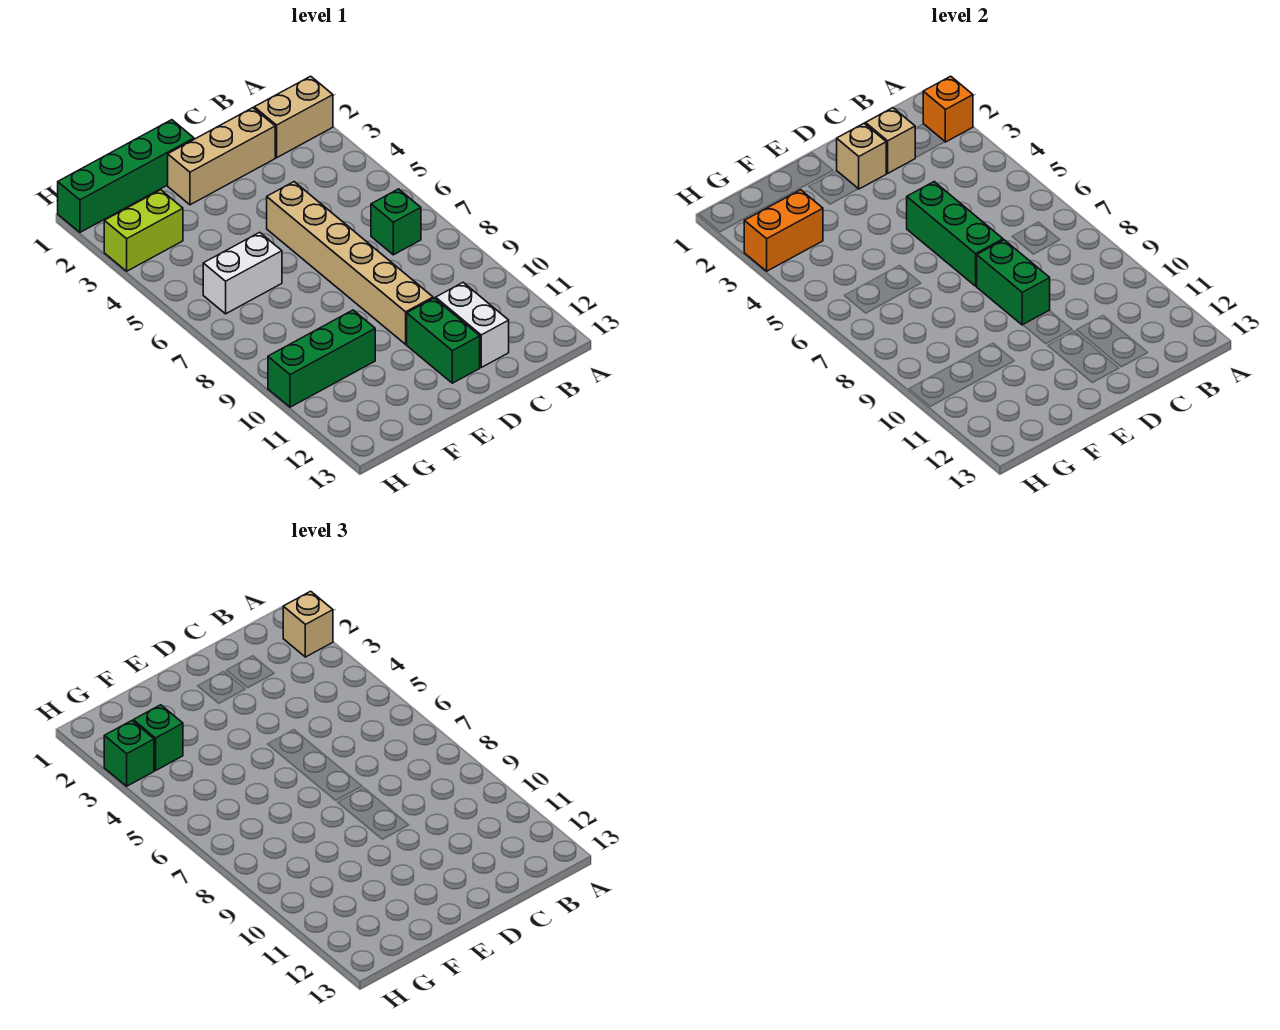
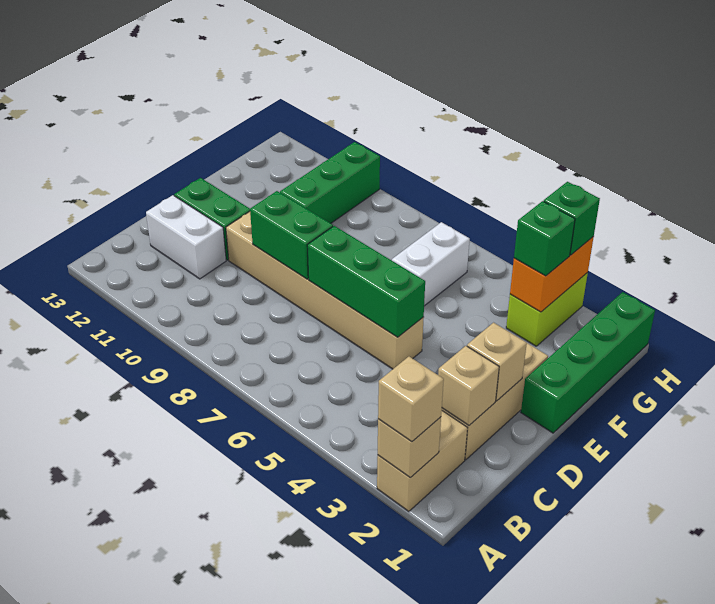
orange 1x1 brick [923,76,973,142] -> tan 1x1 brick [378,417,441,478]
green 1x1 brick [371,189,421,255] -> none

